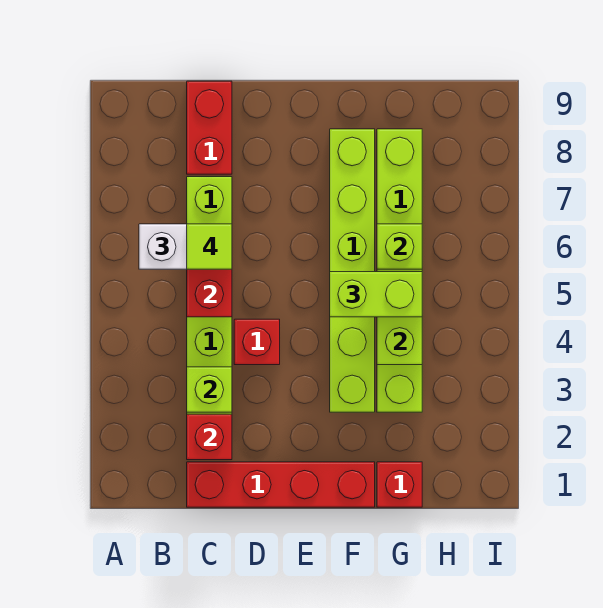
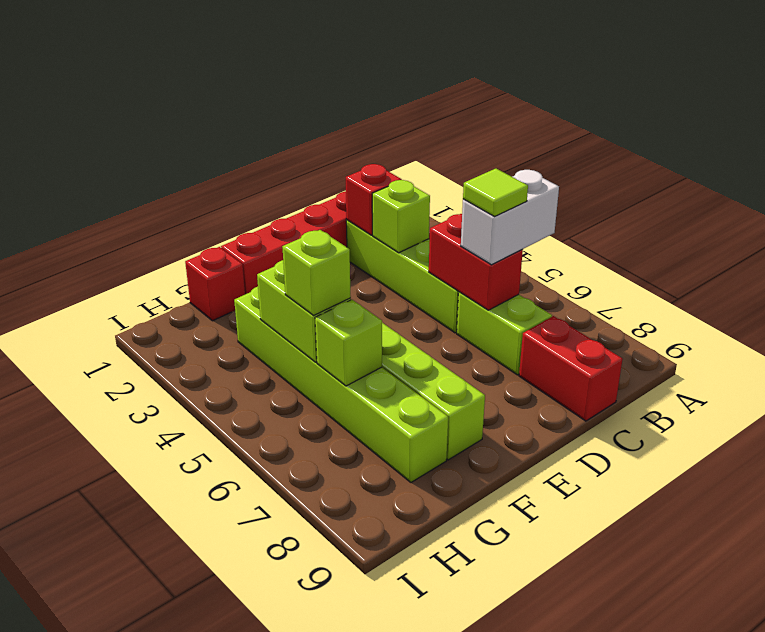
red 1x1 brick [234,319,280,365] -> none
lime 1x2 brick [330,272,422,317] -> lime 1x1 brick [282,230,351,316]

